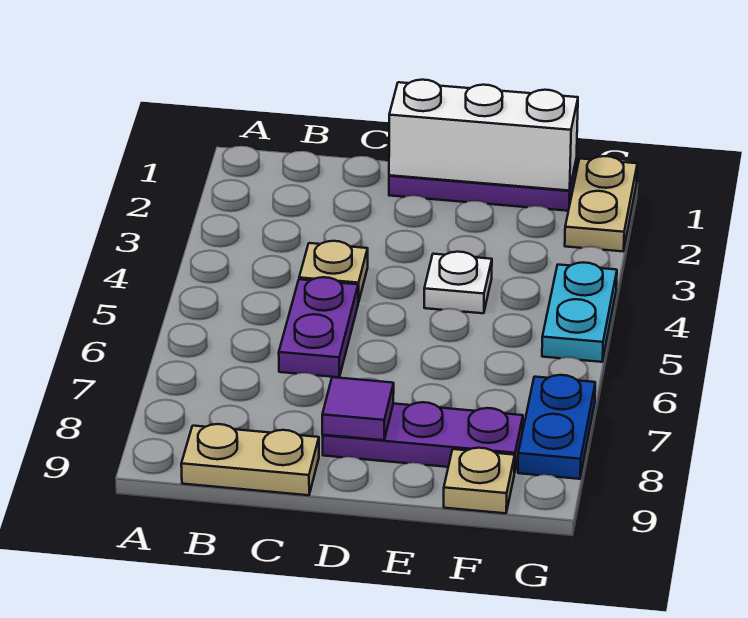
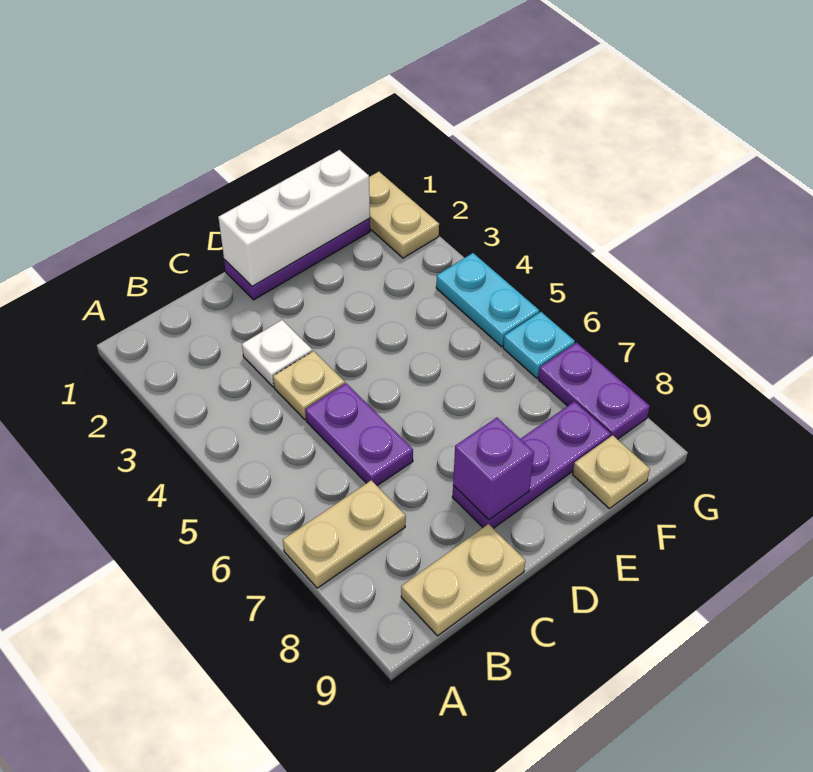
none -> tan 1x2 plate [283,480,406,588]
purple 1x1 tile [322,377,394,440] -> purple 1x1 brick [453,417,534,520]
white 1x1 plate [424,252,492,313] -> white 1x1 plate moved to [242,320,312,387]
none -> cyan 1x1 plate [503,312,575,378]
blue 1x2 plate [518,375,595,479] -> purple 1x2 plate [538,343,650,439]

